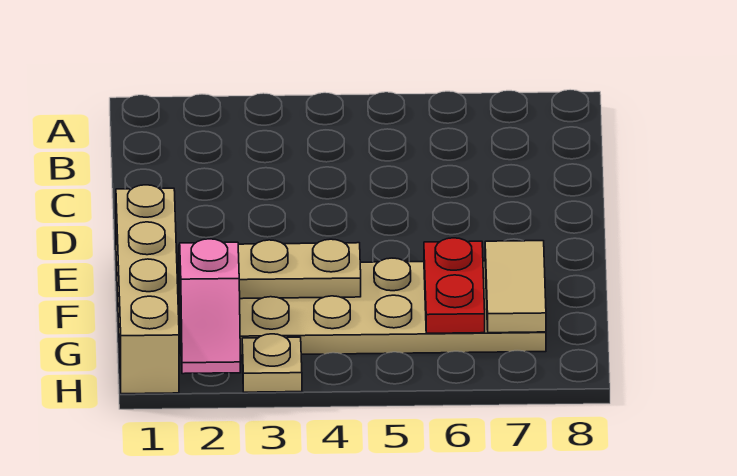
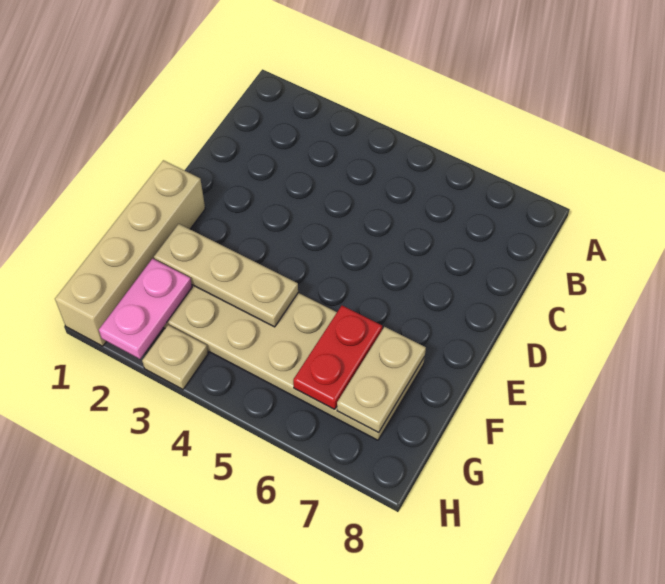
tan 1x2 tile [485,241,546,333] -> tan 1x2 plate [337,327,426,433]
pink 1x2 slope [180,239,240,374] -> pink 1x2 plate [99,259,192,359]

